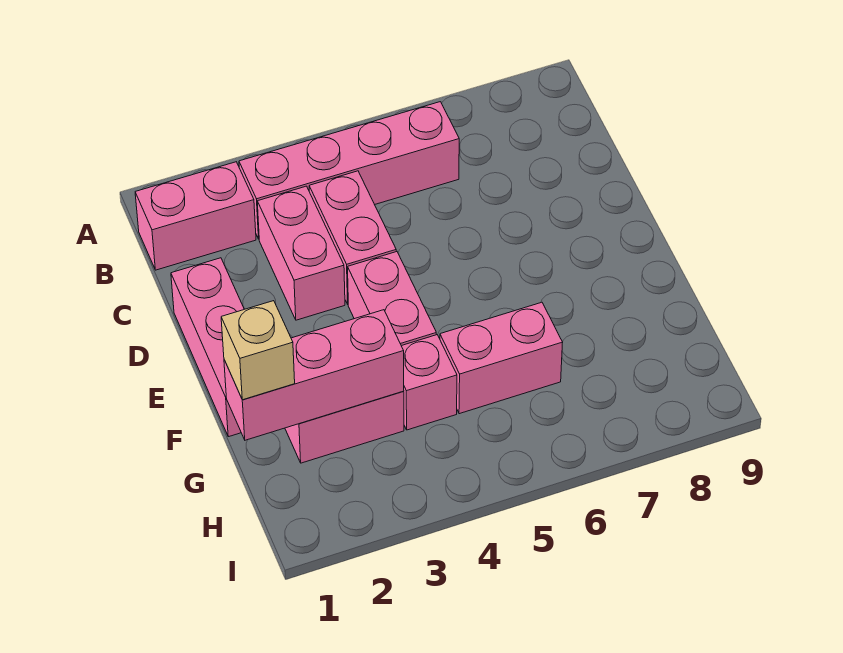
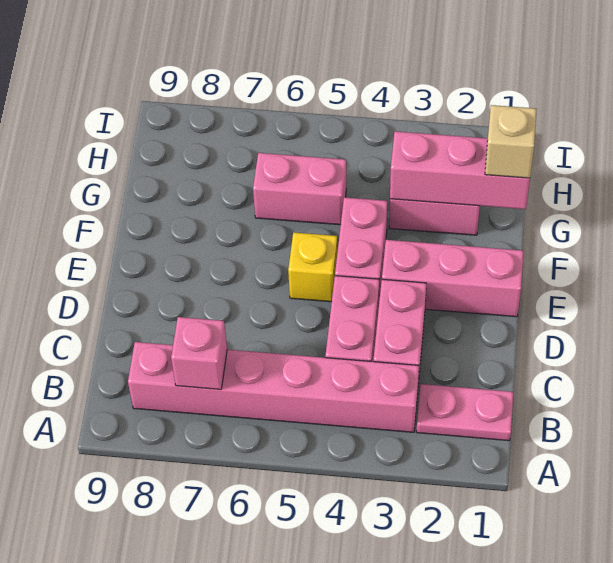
pink 1x2 brick [135,162,256,270] -> pink 1x2 plate [417,384,513,441]
pink 1x4 brick [239,102,459,239] -> pink 1x6 brick [128,342,419,432]
pink 1x3 brick [171,258,244,437] -> pink 1x3 brick turned to [382,240,524,317]
none -> yellow 1x1 brick [288,232,337,302]
pink 1x1 brick [402,335,457,430] -> pink 1x1 brick moved to [171,317,227,389]

